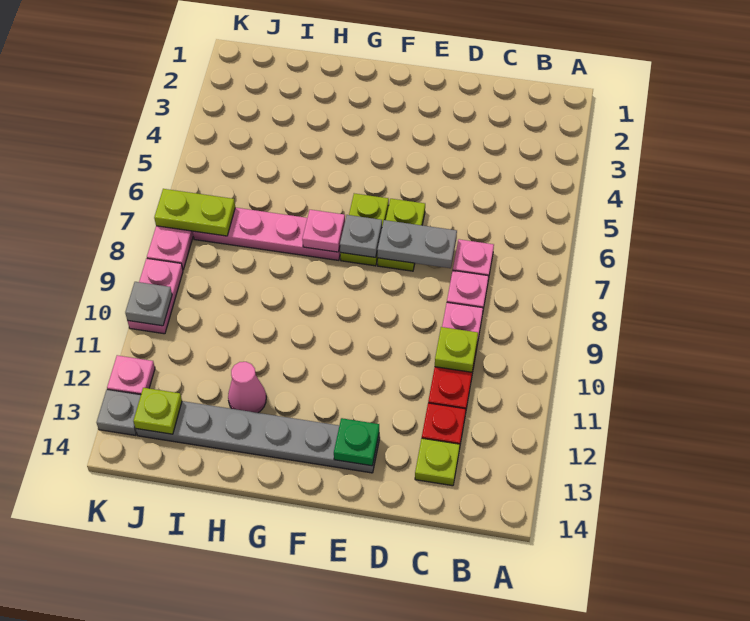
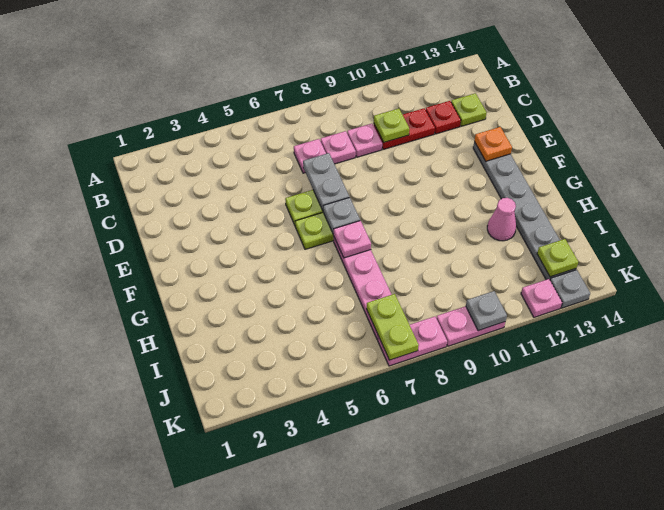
green 1x1 plate [334,418,379,466] -> orange 1x1 plate [474,127,512,161]

